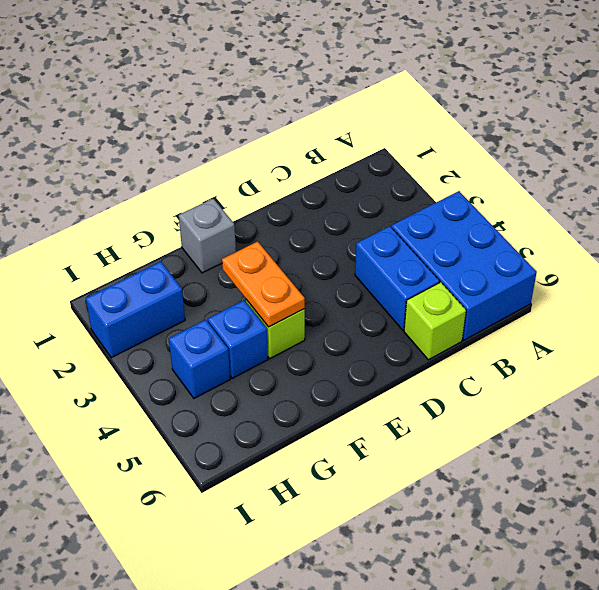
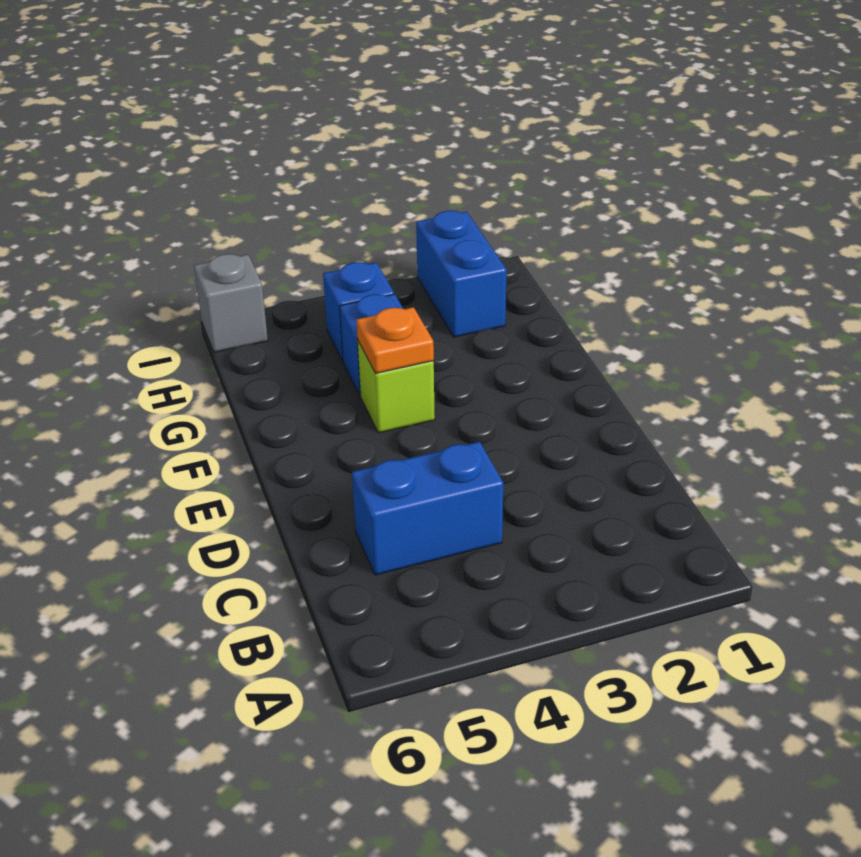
blue 2x3 brick [392,191,537,340] -> none
lime 1x1 brick [404,282,466,360] -> none
grey 1x1 brick [179,199,236,273] -> grey 1x1 brick moved to [194,254,268,352]
orange 1x2 plate [222,241,305,327] -> orange 1x1 plate [356,307,434,374]

